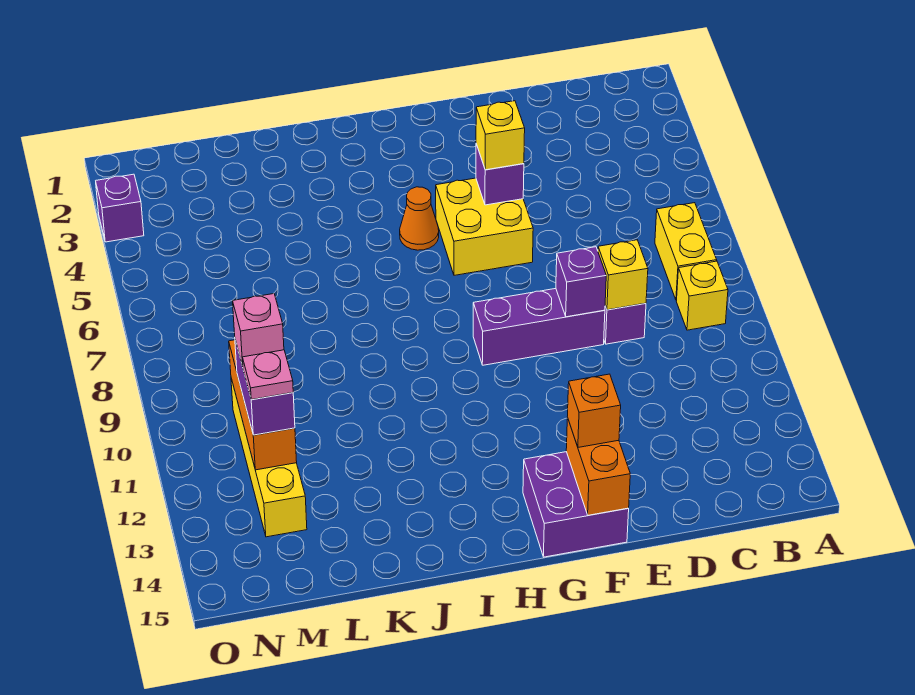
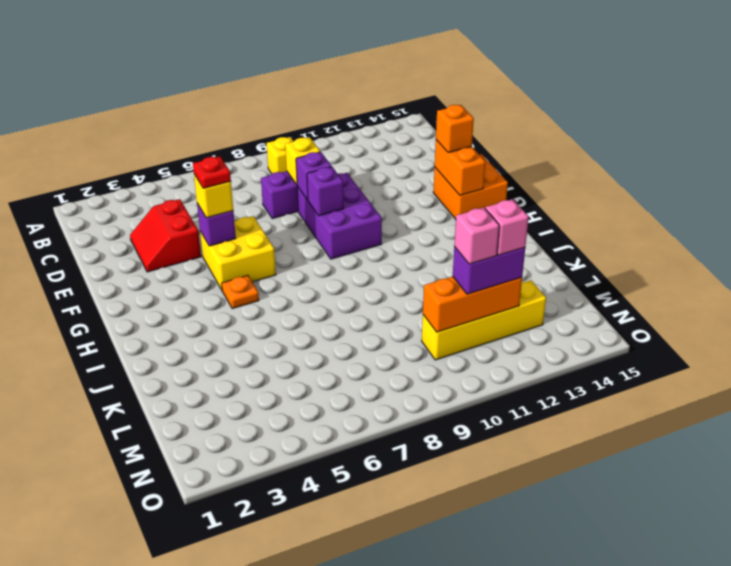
yellow 1x2 brick [655,203,717,300] -> none
none -> red 2x2 slope [130,199,201,272]
purple 1x3 brick [473,289,605,365] -> purple 2x3 brick [297,173,382,259]
none -> red 1x1 plate [193,156,231,188]
purple 2x2 brick [523,452,629,557] -> orange 2x2 brick [433,154,508,219]
orange 1x2 brick [566,417,630,515] -> orange 1x2 brick turned to [435,140,485,195]
orange 1x1 cone [400,187,439,250] -> orange 1x1 plate [222,275,259,309]
pink 1x1 plate [242,350,293,400] -> pink 1x1 brick [485,199,529,255]
purple 1x1 brick [96,174,144,242] -> purple 1x1 brick moved to [307,167,344,216]

